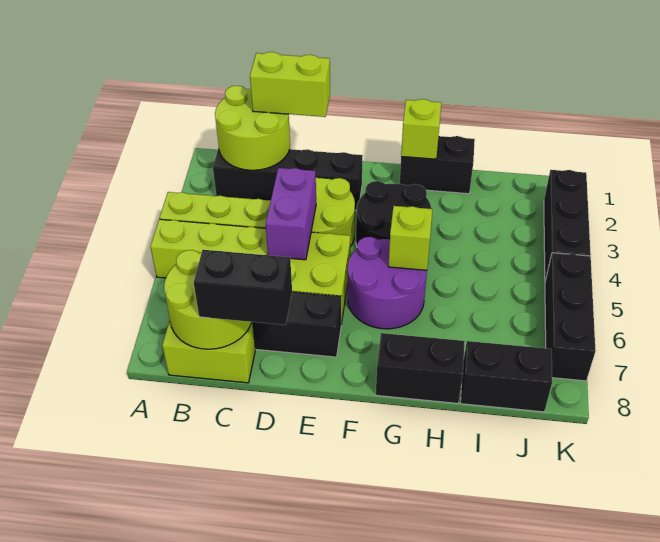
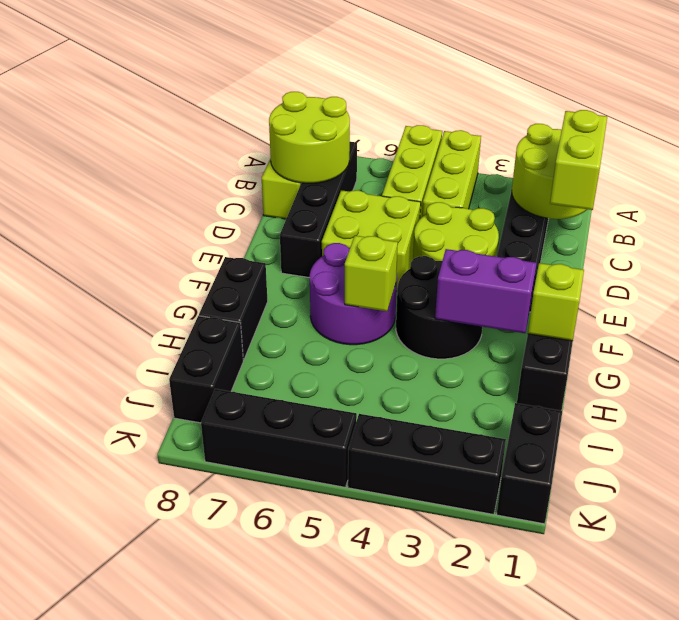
black 1x2 brick [194,250,292,325] -> black 1x2 brick moved to [497,403,562,524]
purple 1x2 brick [266,168,316,260] -> purple 1x2 brick moved to [435,249,537,333]

